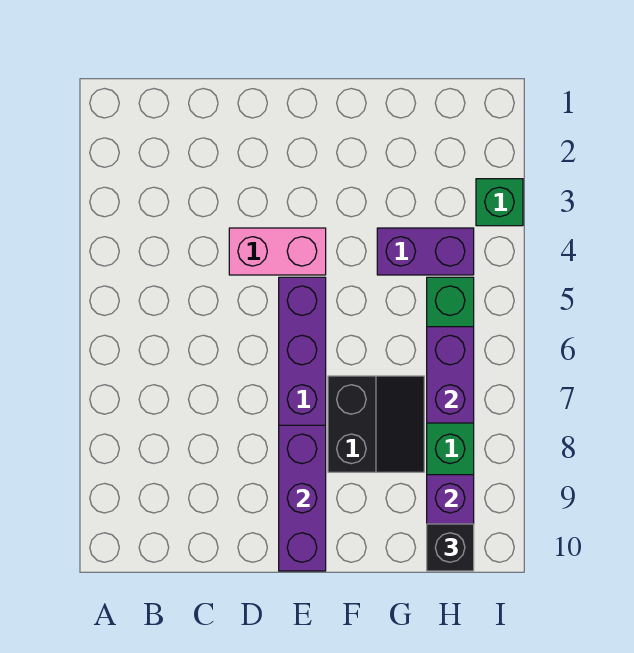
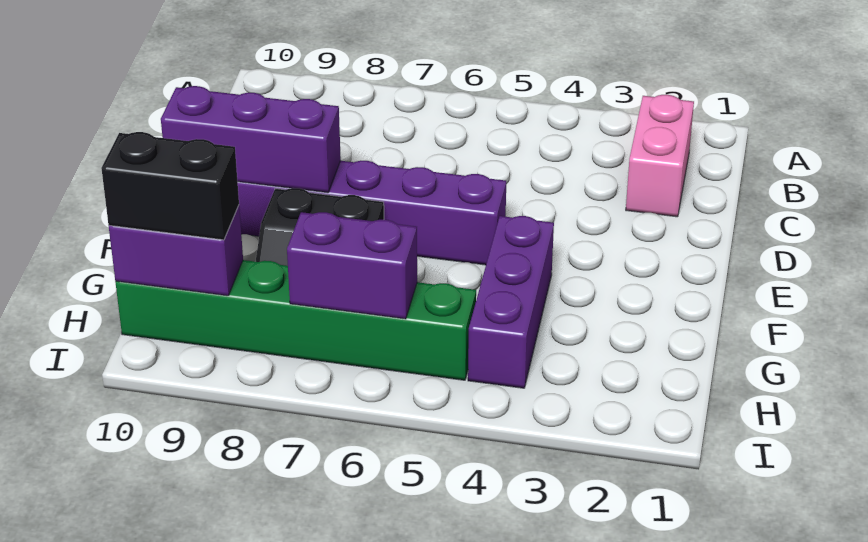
pink 1x2 brick [229,228,326,275] -> pink 1x2 brick moved to [626,95,694,217]
purple 1x2 brick [377,228,474,275] -> purple 1x3 brick [468,216,554,388]
black 1x1 brick [427,524,474,571] -> black 1x2 brick [101,132,239,240]
green 1x1 brick [476,179,523,226] -> none

